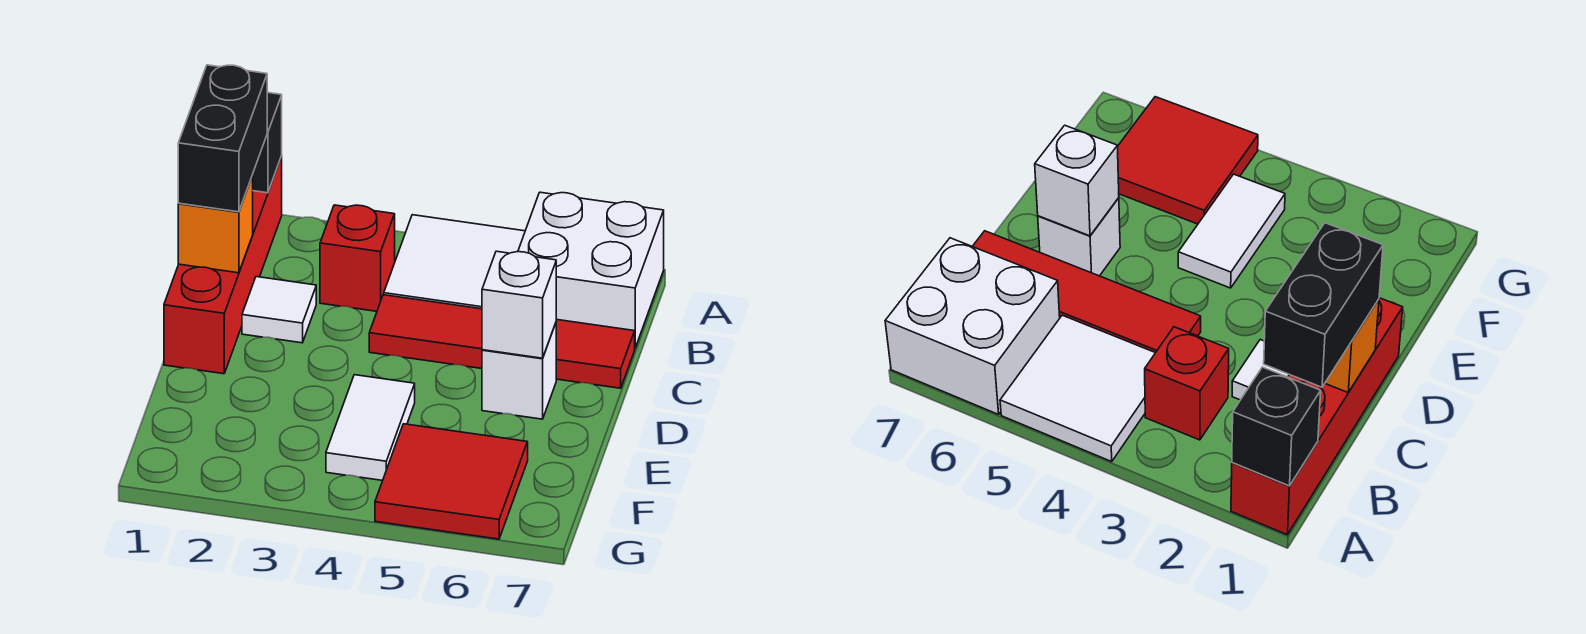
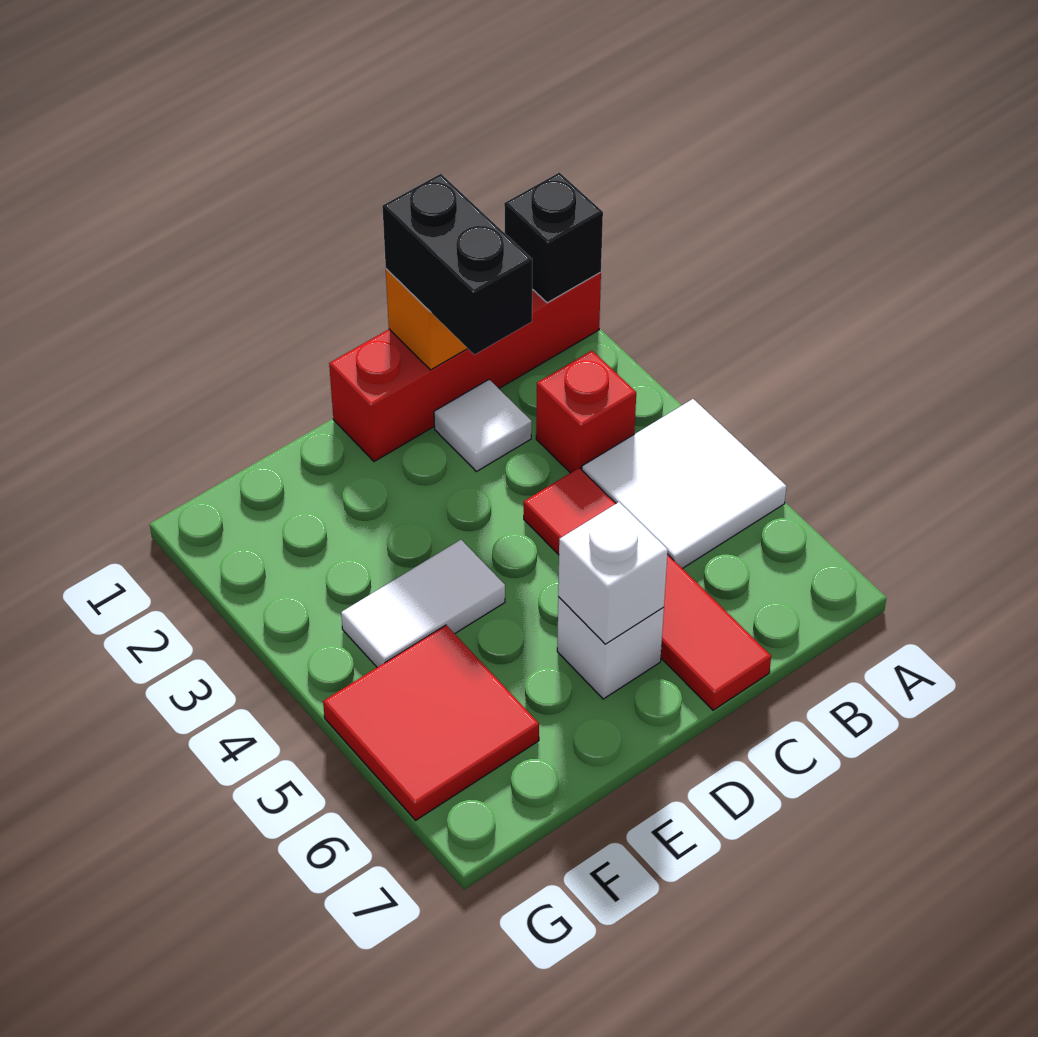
white 2x2 brick [518,192,664,348] -> none
black 1x2 brick [178,65,267,212] -> black 1x2 brick turned to [382,174,532,355]

